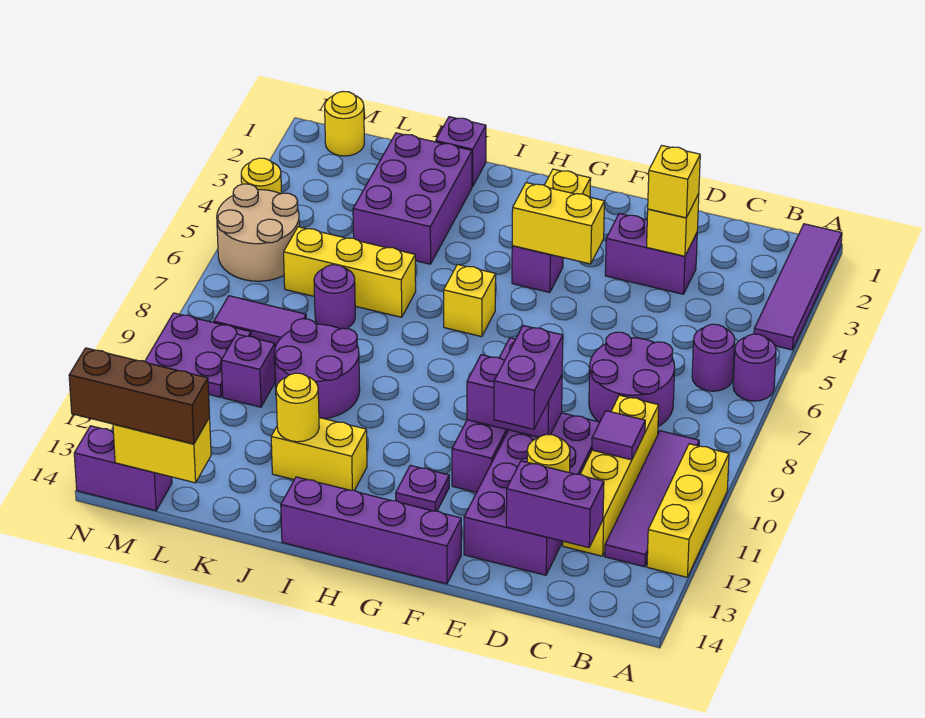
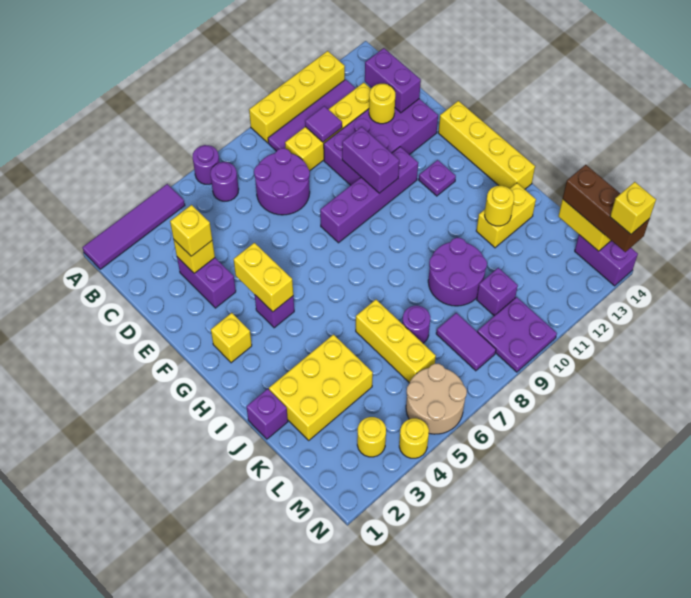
yellow 1x3 brick [647,444,729,577] -> yellow 1x4 brick [249,51,345,143]
purple 1x2 brick [494,326,563,429] -> none
purple 1x4 brick [281,477,461,584] -> yellow 1x4 brick [438,101,535,189]
yellow 1x1 brick [444,264,496,337] -> yellow 1x1 brick moved to [610,182,656,234]
yellow 1x2 brick [271,418,367,490] -> yellow 1x2 brick turned to [476,183,536,248]
purple 2x3 brick [353,133,472,264] -> yellow 2x3 brick [269,335,373,440]
yellow 1x1 round brick [325,91,364,156] -> yellow 1x1 round brick moved to [357,417,386,457]

